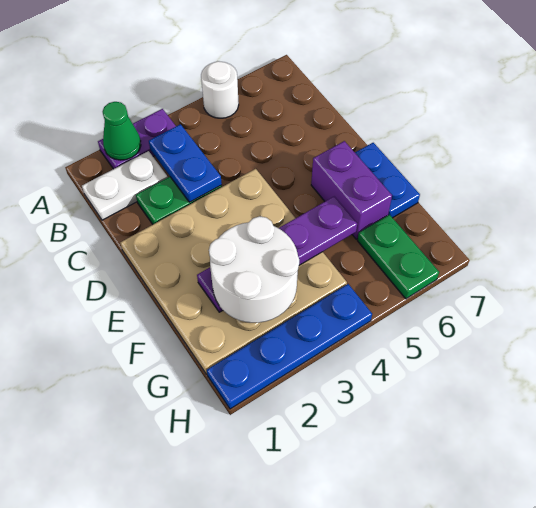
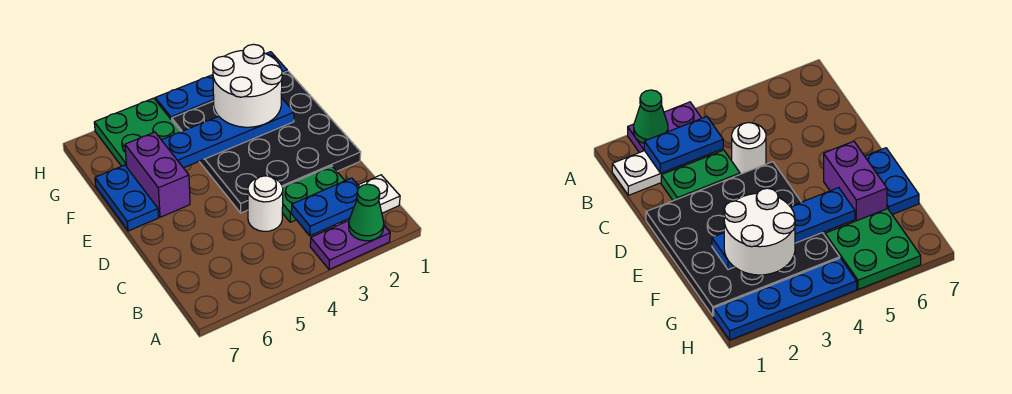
white 1x1 round brick [201,61,239,118] -> white 1x1 round brick moved to [248,176,283,231]
blue 1x2 plate [149,124,222,202] -> blue 1x2 plate turned to [291,178,360,236]
tan 4x4 plate [120,169,347,374] -> black 4x4 plate [172,71,361,213]
purple 1x4 plate [197,197,357,312] -> blue 1x4 plate [162,98,294,168]
green 1x2 plate [357,215,439,299] -> green 2x2 plate [94,98,181,167]

